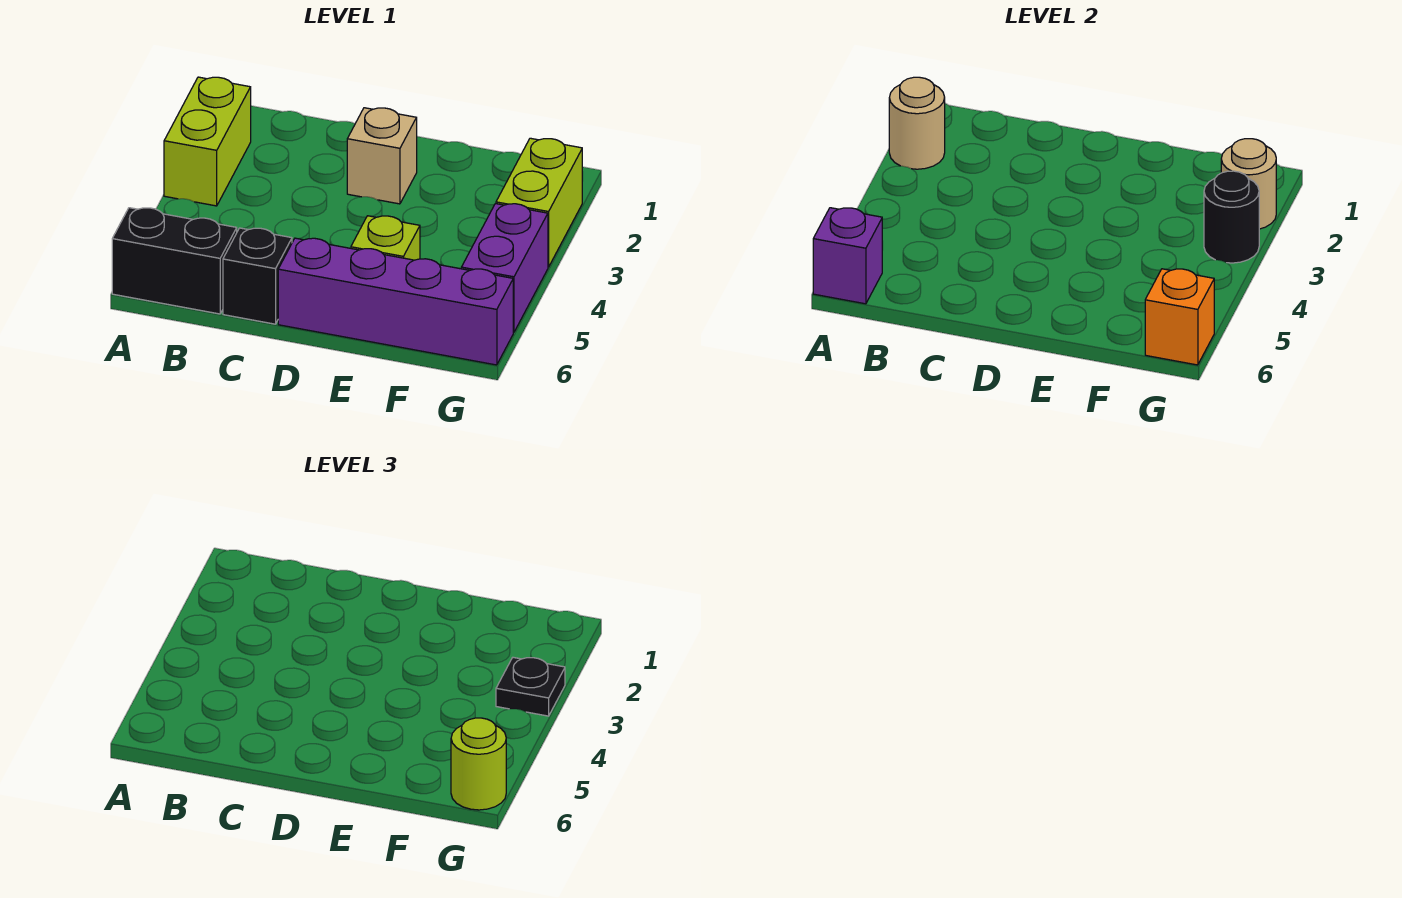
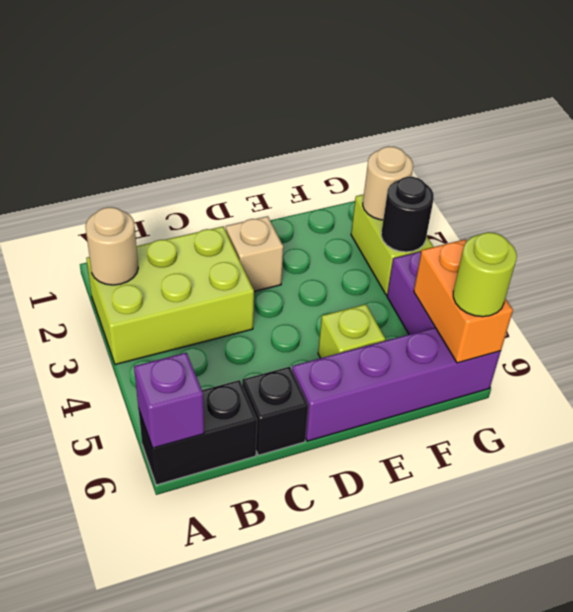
lime 1x2 brick [164,77,251,206] -> lime 2x3 brick [86,227,254,365]
black 1x1 plate [496,657,565,716] -> none
orange 1x1 brick [1145,269,1214,365] -> orange 1x2 brick [414,239,513,363]

